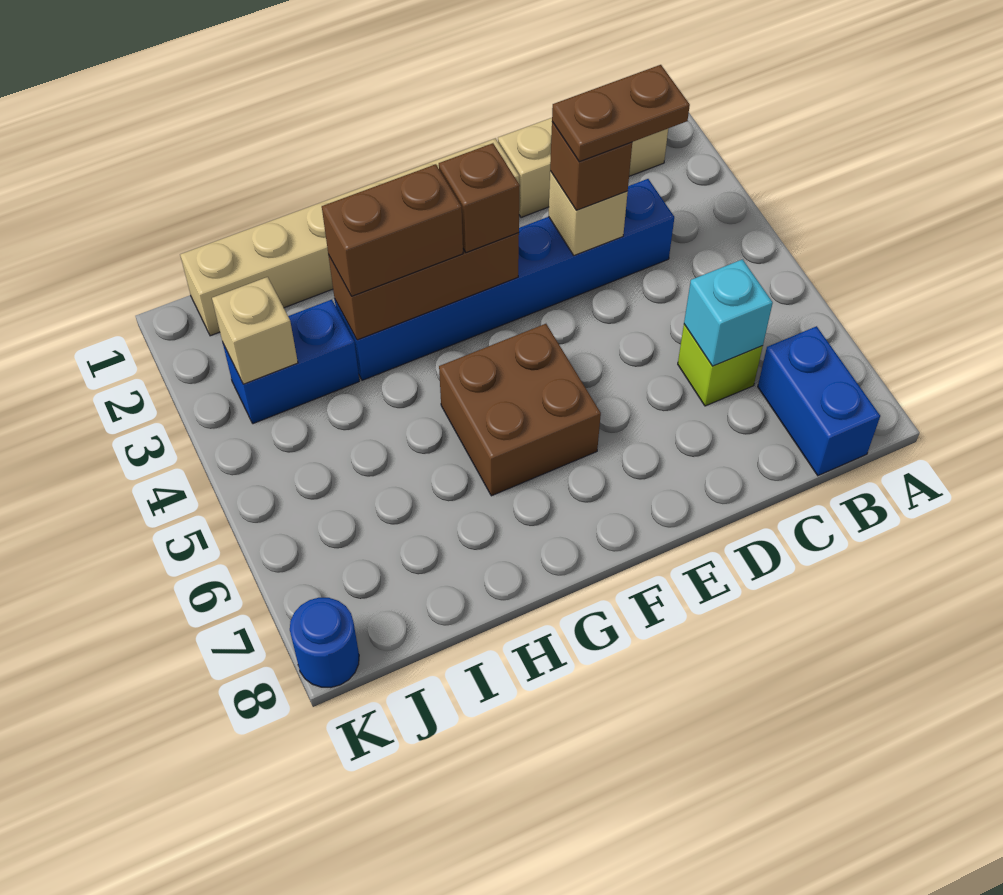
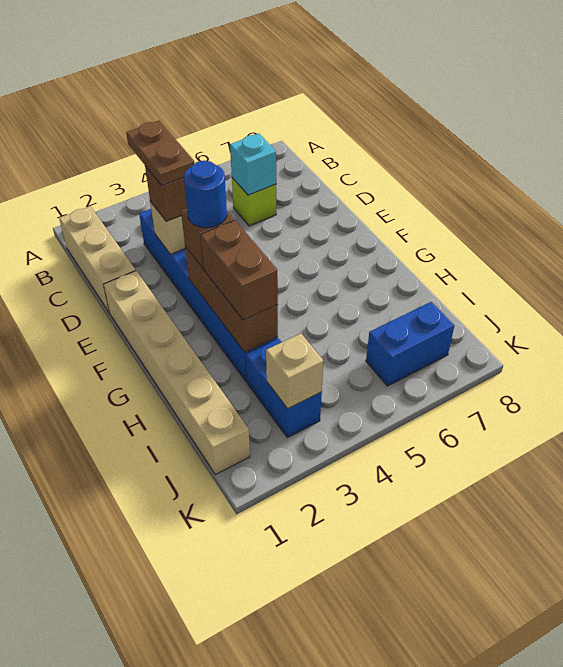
blue 1x2 brick [758,326,880,476] -> blue 1x2 brick moved to [366,302,454,386]
brown 2x2 brick [439,324,601,496] -> none
blue 1x1 round brick [290,598,359,688] -> blue 1x1 round brick moved to [184,161,227,228]

